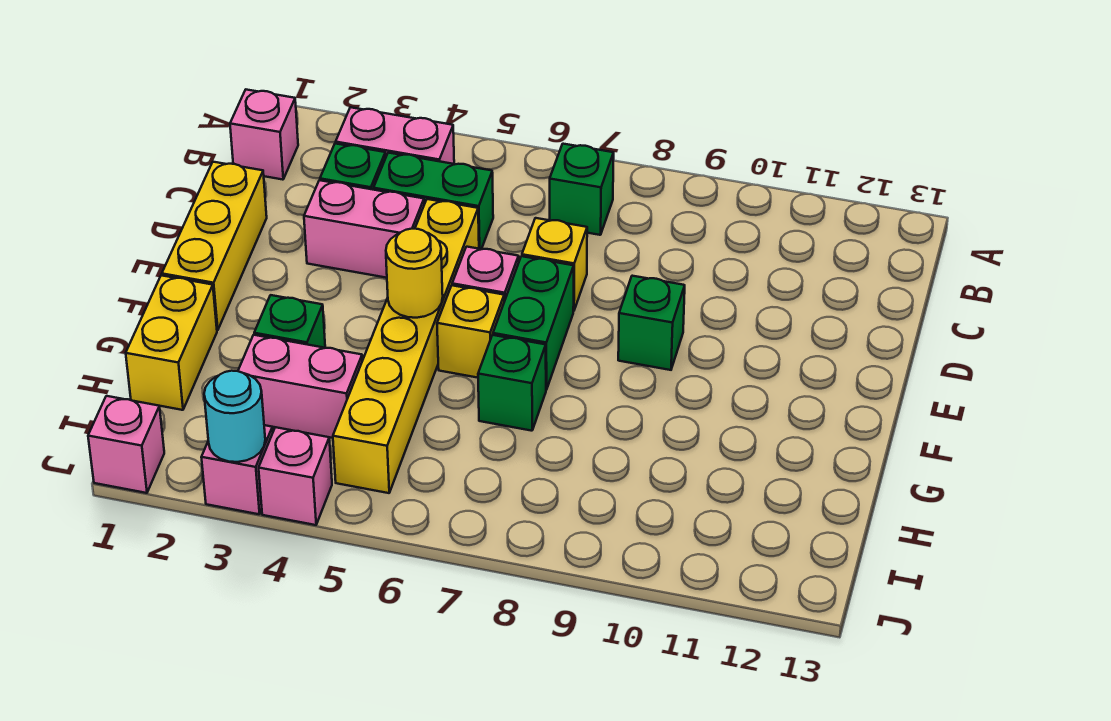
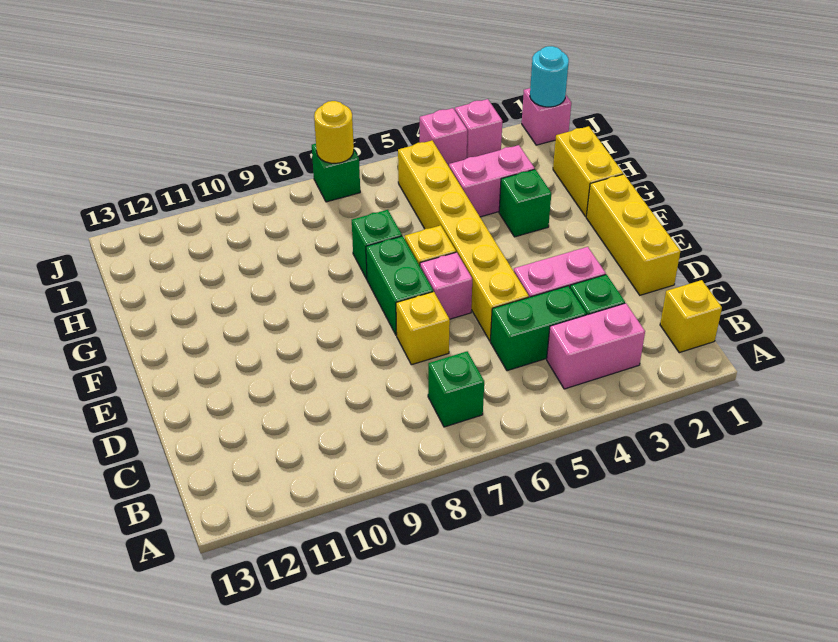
pink 1x1 brick [230,90,298,180] -> yellow 1x1 brick [660,280,722,353]
green 1x1 brick [618,276,685,370] -> green 1x1 brick moved to [312,144,360,202]
yellow 1x1 round brick [386,229,443,318] -> yellow 1x1 round brick moved to [314,101,354,163]
cyan 1x1 round brick [204,371,265,462] -> cyan 1x1 round brick moved to [530,46,569,107]

